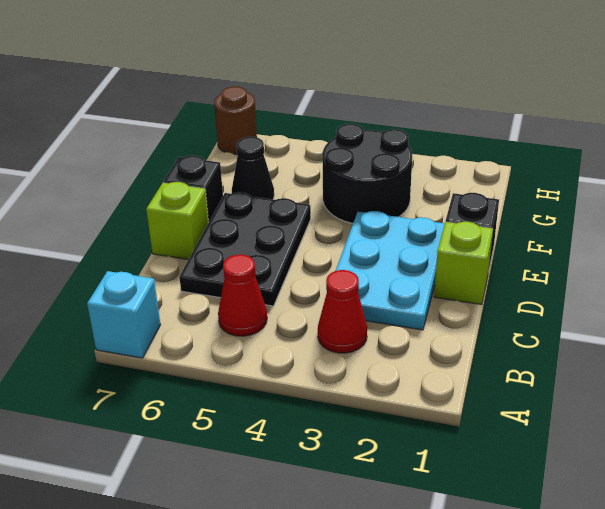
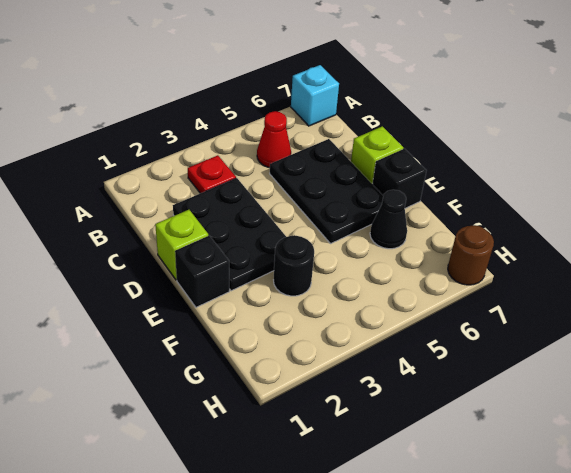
red 1x1 cone [318,270,367,353] -> red 1x1 plate [188,155,236,193]
cyan 2x3 plate [336,211,445,330] -> black 2x3 plate [173,178,286,291]
black 2x2 round brick [322,124,412,223] -> black 1x1 round brick [274,235,314,296]

